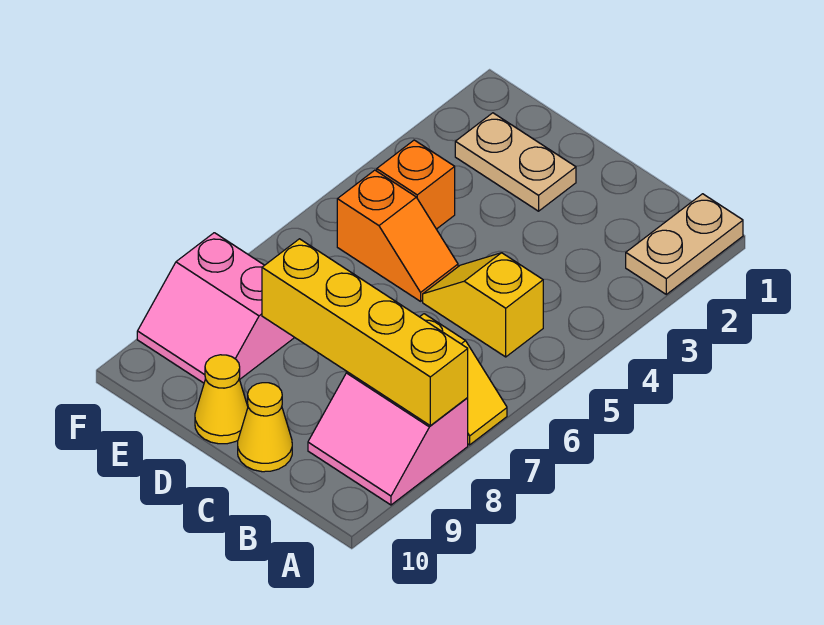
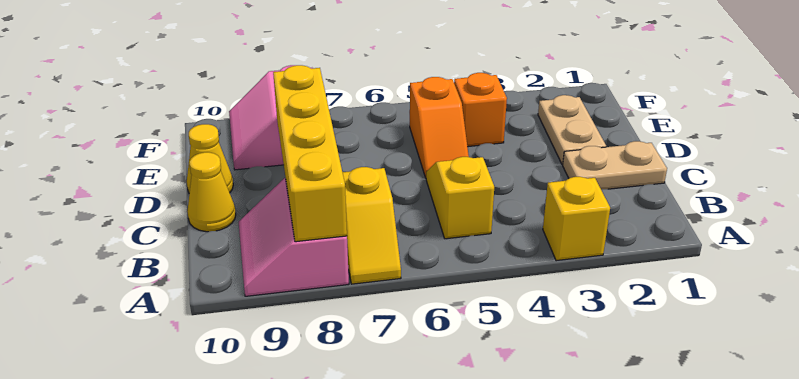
tan 1x2 plate [626,194,743,294] -> tan 1x2 plate moved to [563,141,667,189]
none -> yellow 1x1 brick [543,177,610,261]

